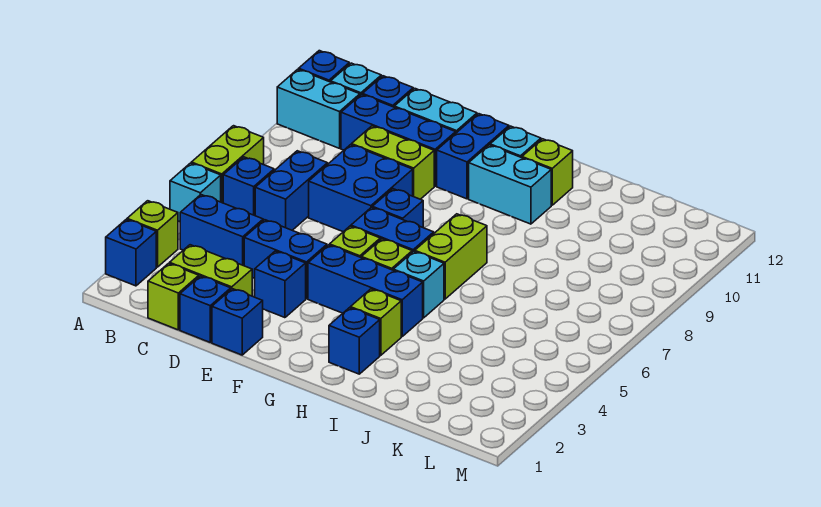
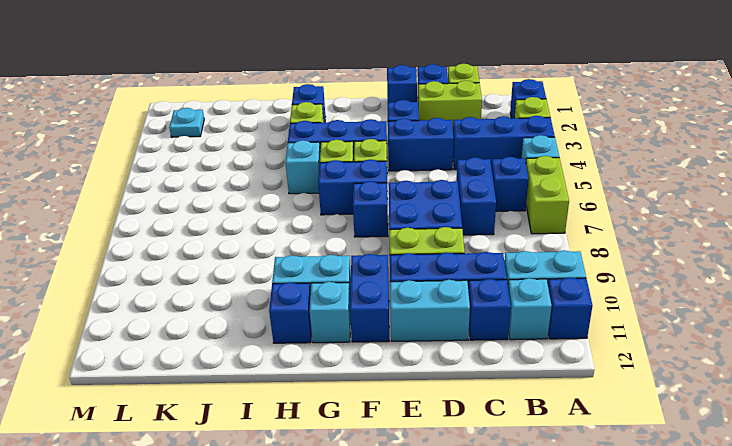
blue 1x2 brick [180,195,263,266] -> blue 1x3 brick [453,116,555,170]
lime 1x2 brick [415,214,487,299] -> none
lime 1x1 brick [522,139,573,205] -> blue 1x1 brick [269,282,312,343]
none -> cyan 1x1 plate [169,108,204,137]

